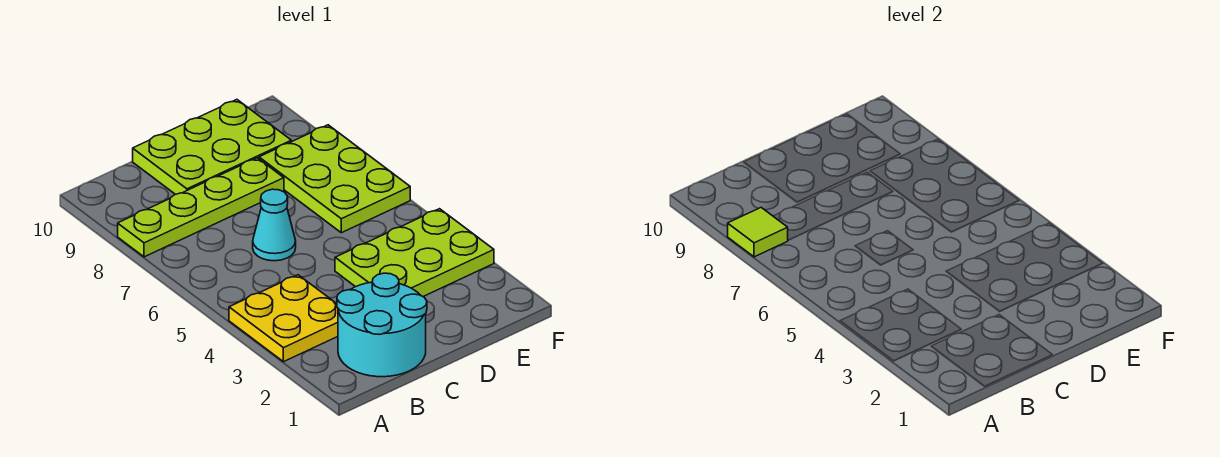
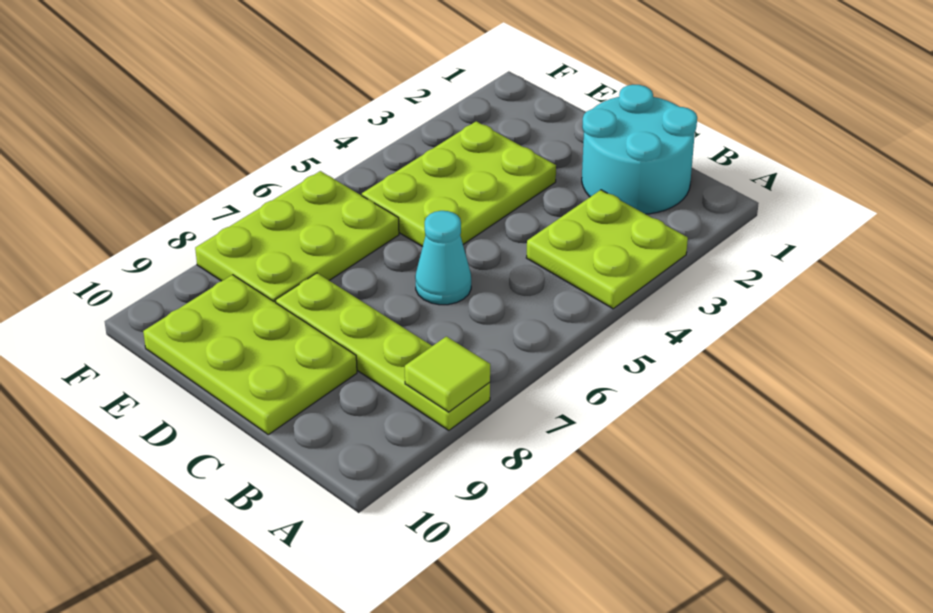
yellow 2x2 plate [229,275,338,362] -> lime 2x2 plate [526,190,688,309]
lime 2x3 plate [335,209,494,296] -> lime 2x3 plate turned to [362,121,556,247]

